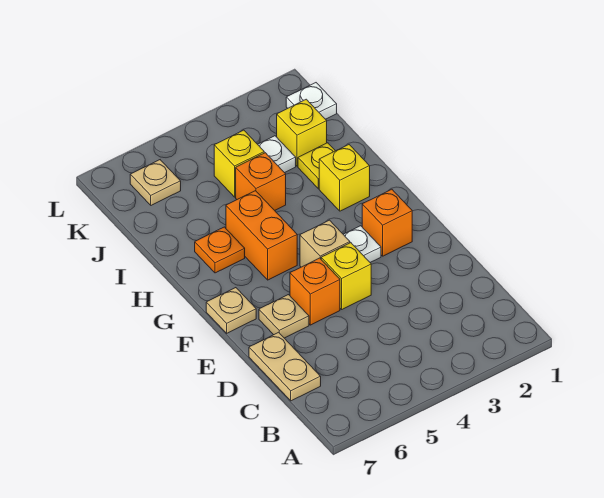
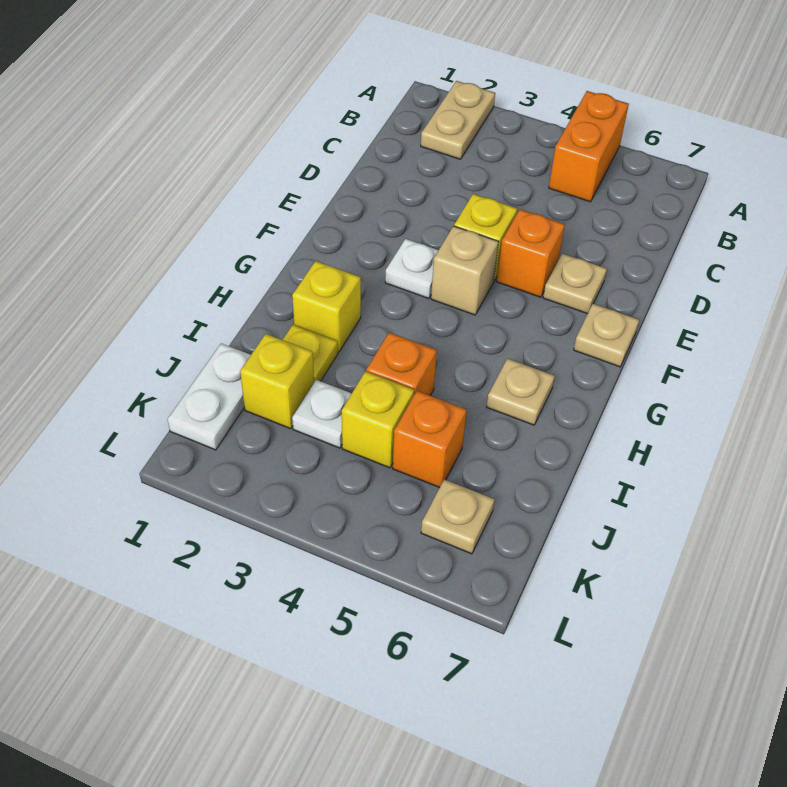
tan 1x2 plate [249,332,321,401] -> tan 1x2 plate moved to [421,81,495,159]
orange 1x1 brick [362,189,412,256] -> orange 1x1 brick moved to [393,391,467,488]
orange 1x2 brick [226,191,297,280] -> orange 1x2 brick moved to [549,91,629,202]
orange 1x1 plate [195,227,245,273] -> tan 1x1 plate [487,358,555,425]
white 1x1 plate [286,83,337,119] -> white 1x2 plate [168,343,251,450]

